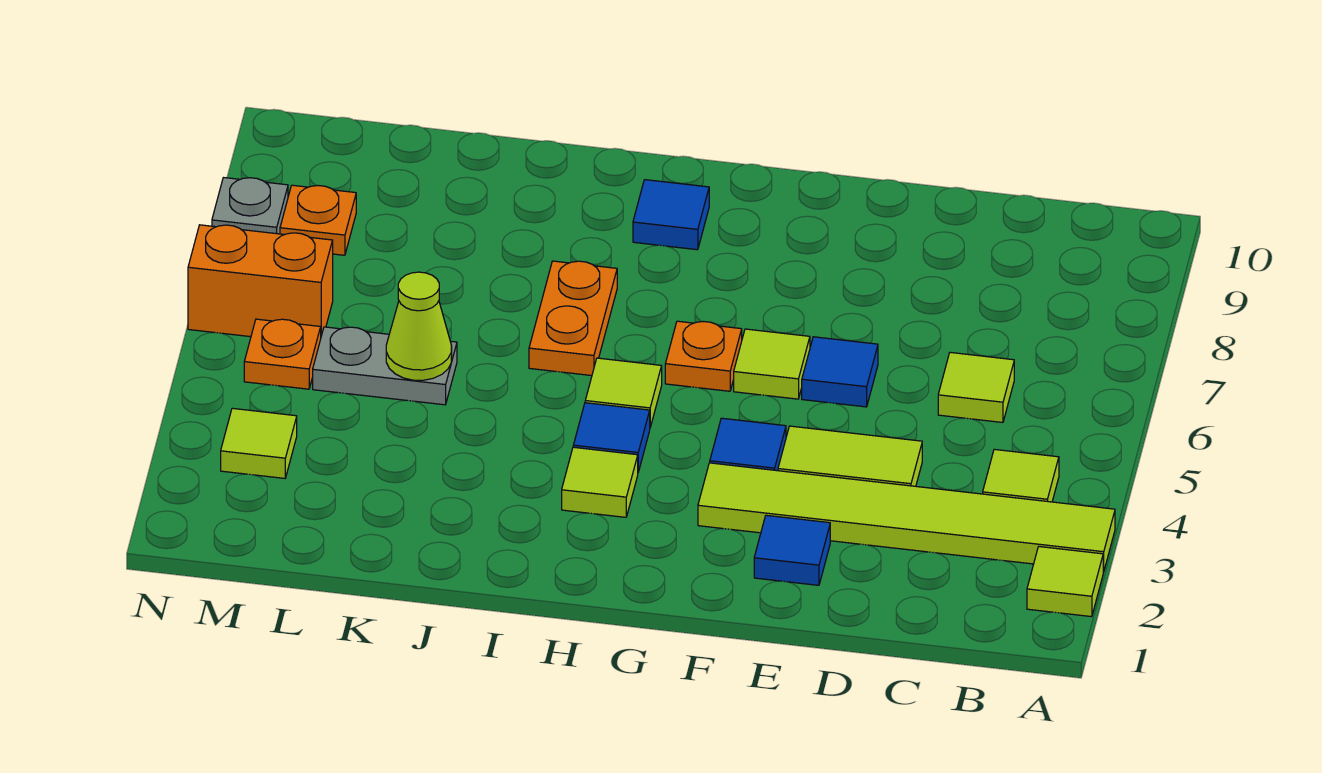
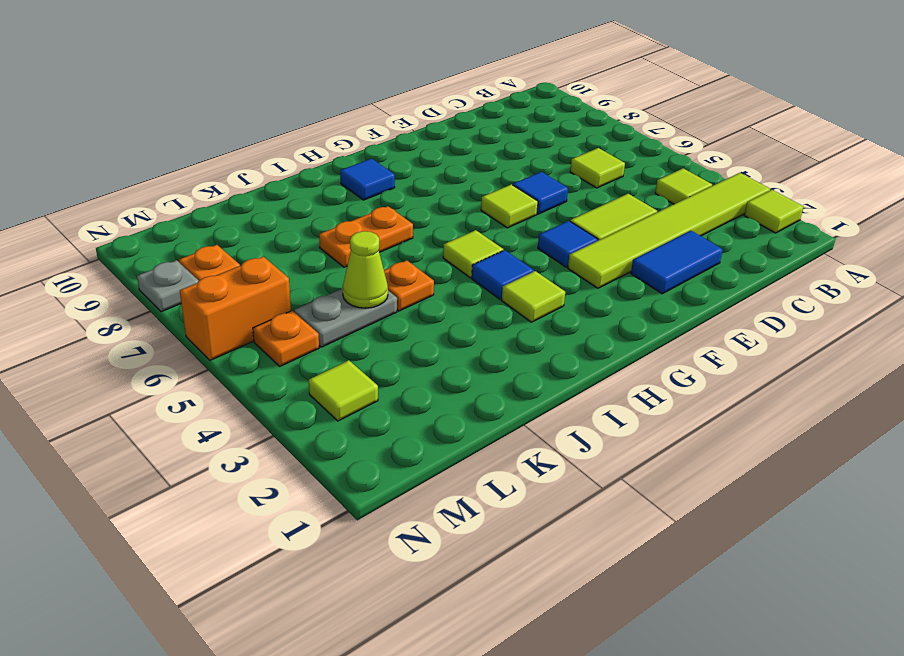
blue 1x1 tile [754,515,830,585] -> blue 1x2 tile [631,231,723,294]
orange 1x1 plate [665,321,742,391] -> orange 1x1 plate moved to [384,260,434,311]
orange 1x2 plate [529,261,617,376] -> orange 1x2 plate turned to [319,206,413,267]

